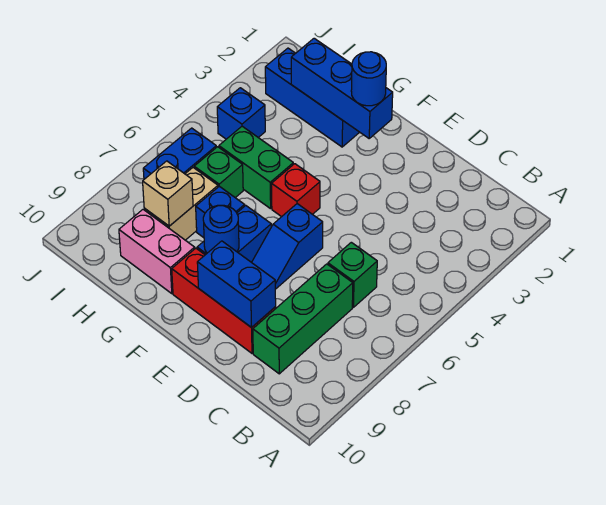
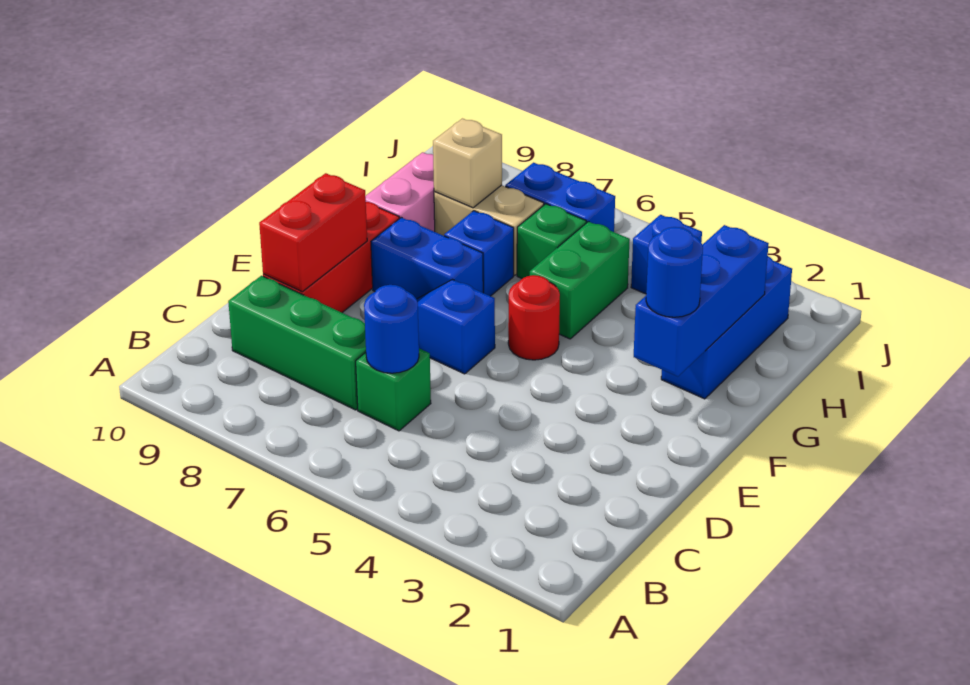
blue 1x2 brick [197,241,276,328] -> red 1x2 brick [259,173,367,292]
red 1x1 brick [272,164,320,217] -> red 1x1 round brick [508,275,560,360]
blue 1x1 round brick [203,205,239,253] -> blue 1x1 round brick moved to [364,285,419,373]

